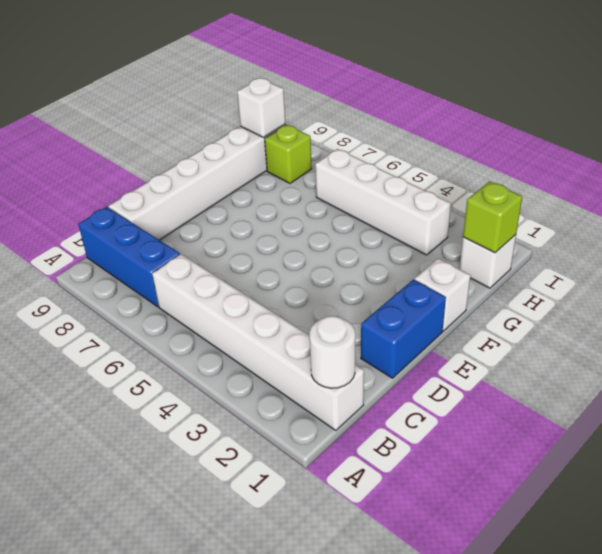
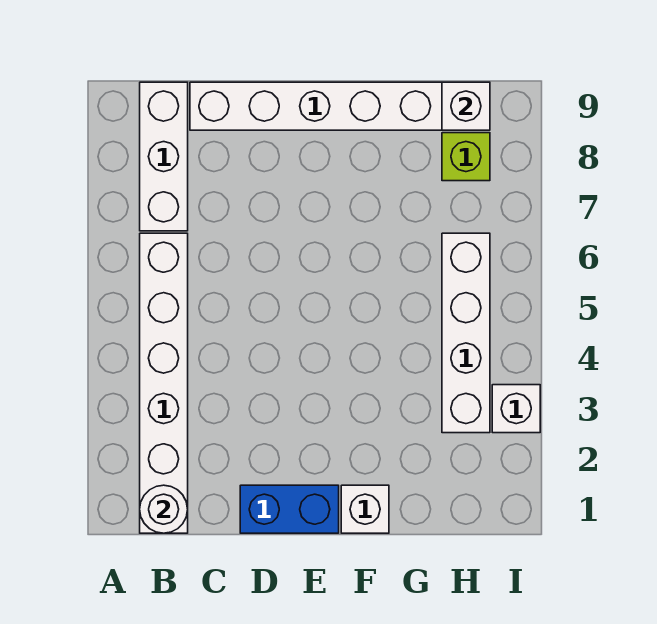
blue 1x3 brick [78,207,180,307] -> white 1x3 brick [140,82,188,231]
white 1x1 brick [460,235,516,288] -> white 1x1 brick moved to [492,385,540,433]
lime 1x1 brick [463,181,522,253] -> none

